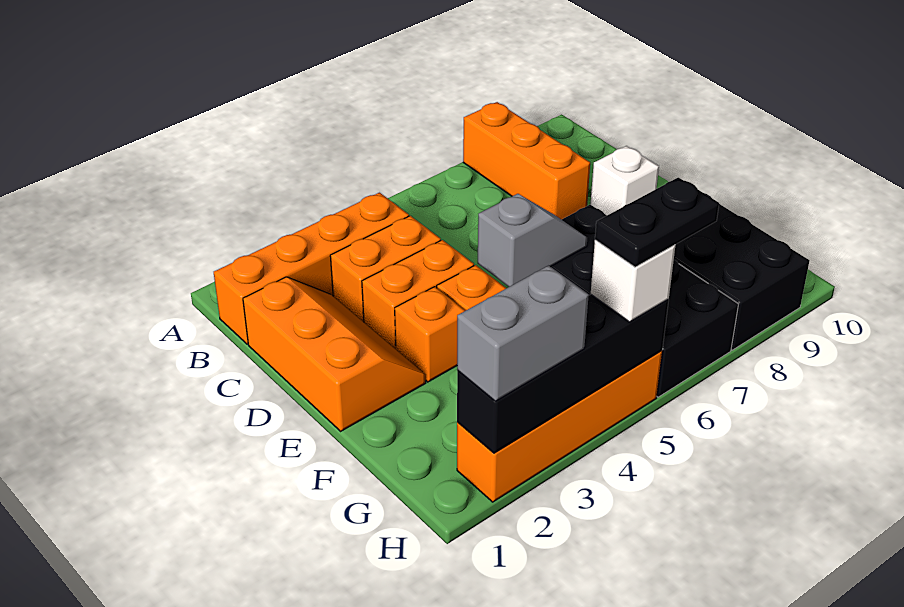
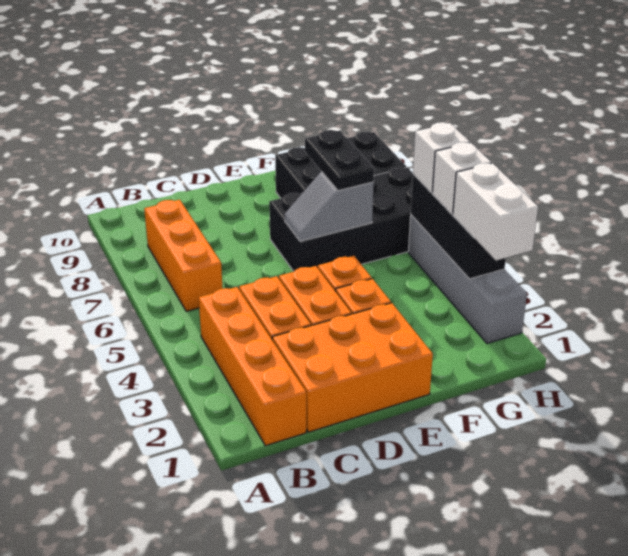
orange 1x3 brick [463,102,590,220] -> orange 1x3 brick turned to [144,200,223,311]
orange 2x3 slope [243,277,426,431] -> orange 2x3 brick [272,303,433,432]
white 1x1 brick [590,146,659,215] -> white 1x1 brick moved to [432,142,491,214]
grey 1x2 slope [478,194,587,287] -> grey 1x2 slope turned to [285,172,374,241]
orange 1x4 brick [457,351,662,502] -> grey 1x4 brick [408,215,527,343]
black 1x4 brick [457,295,669,453] -> black 1x3 brick [411,174,506,279]
grey 1x2 brick [457,266,589,401] -> white 1x2 brick [453,163,538,261]
black 1x2 plate [595,177,719,267] -> black 1x2 plate moved to [305,130,374,191]

